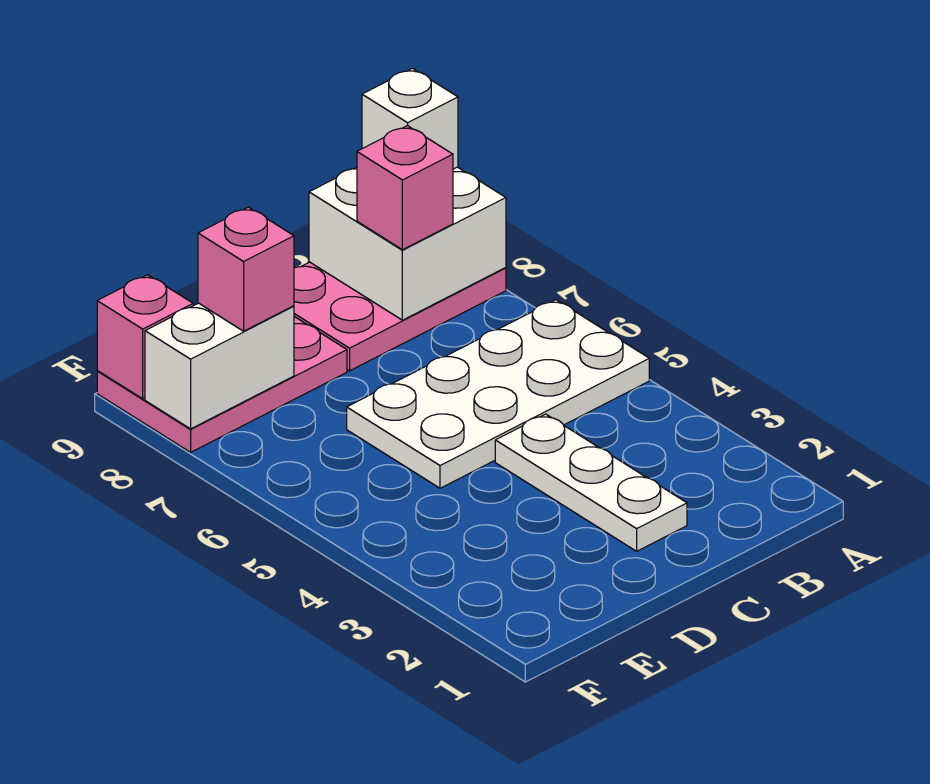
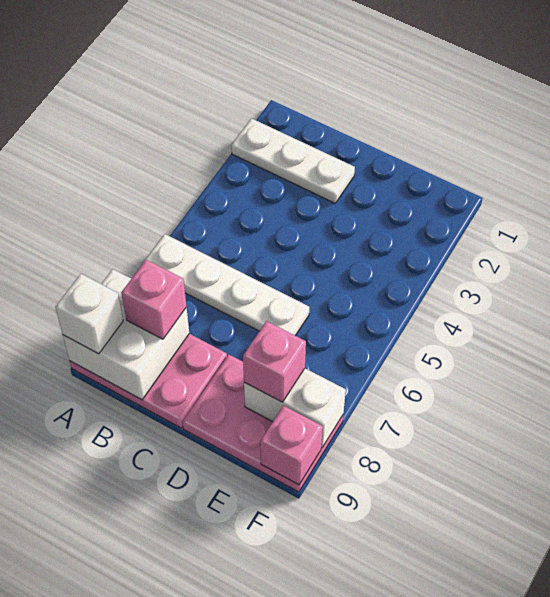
white 2x4 plate [347,300,649,488] -> white 1x4 plate [146,234,309,336]
white 1x3 plate [495,414,687,551] -> white 1x3 plate turned to [231,118,355,203]

